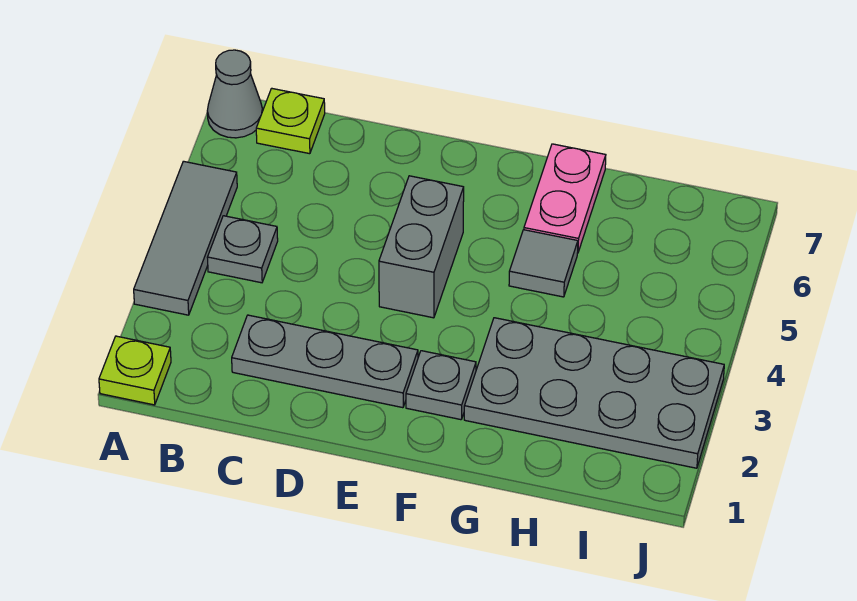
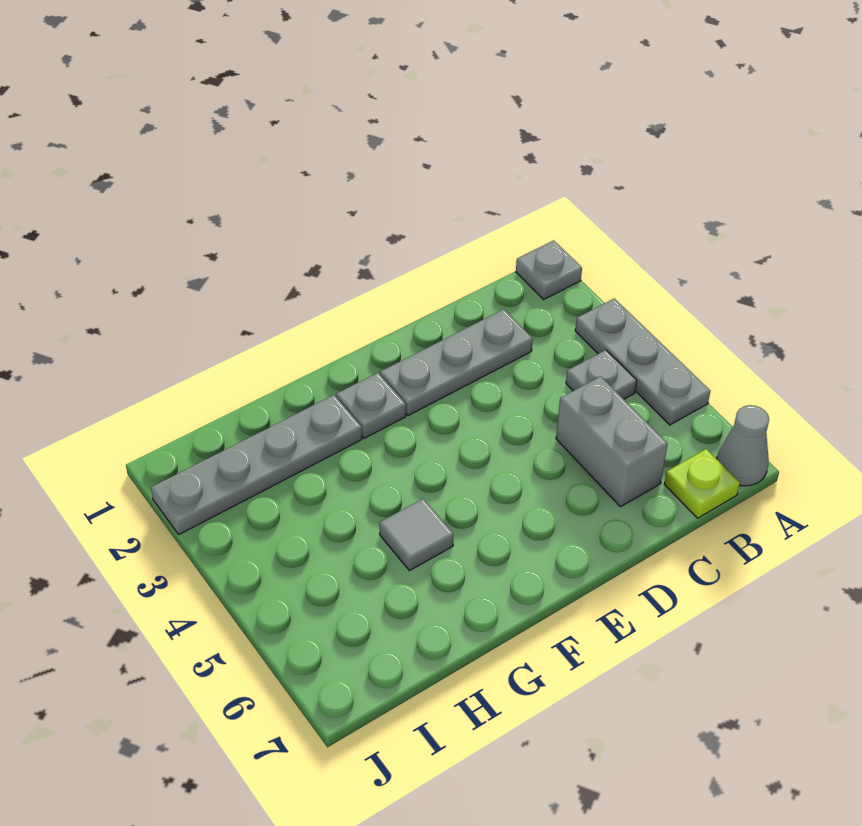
lime 1x1 plate [99,336,171,405] -> grey 1x1 plate [516,240,582,299]
grey 1x3 tile [134,161,237,315] -> grey 1x3 plate [575,299,710,425]
grey 1x2 brick [379,176,464,318] -> grey 1x2 brick moved to [556,376,668,507]
grey 2x4 plate [464,318,724,468] -> grey 1x4 plate [151,395,362,534]
pink 1x2 plate [524,144,606,252] -> none

